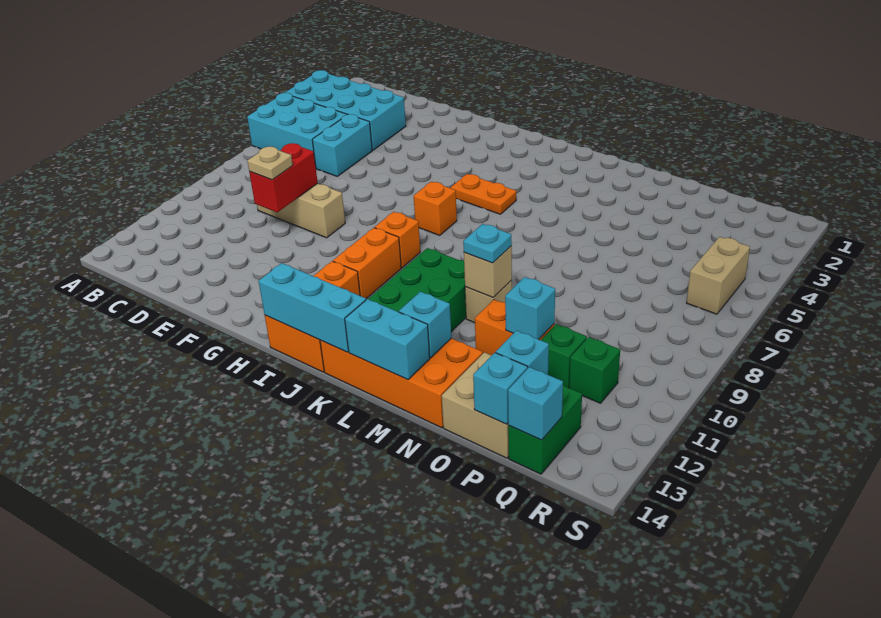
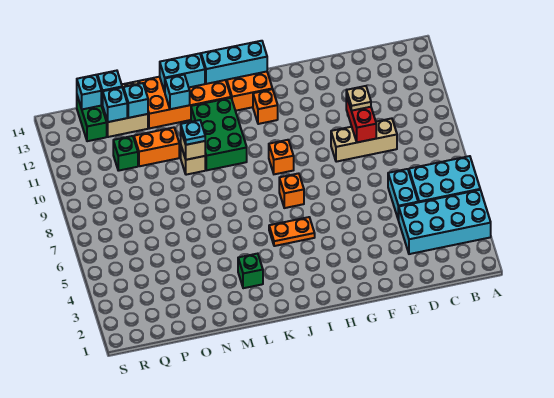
orange 1x2 brick [333,228,401,299] -> none
cyan 1x1 brick [505,277,555,339] -> cyan 1x1 brick moved to [123,83,148,118]
green 1x1 brick [569,337,620,403] -> green 1x1 brick moved to [238,254,263,288]
tan 1x2 brick [687,237,750,314] -> none

